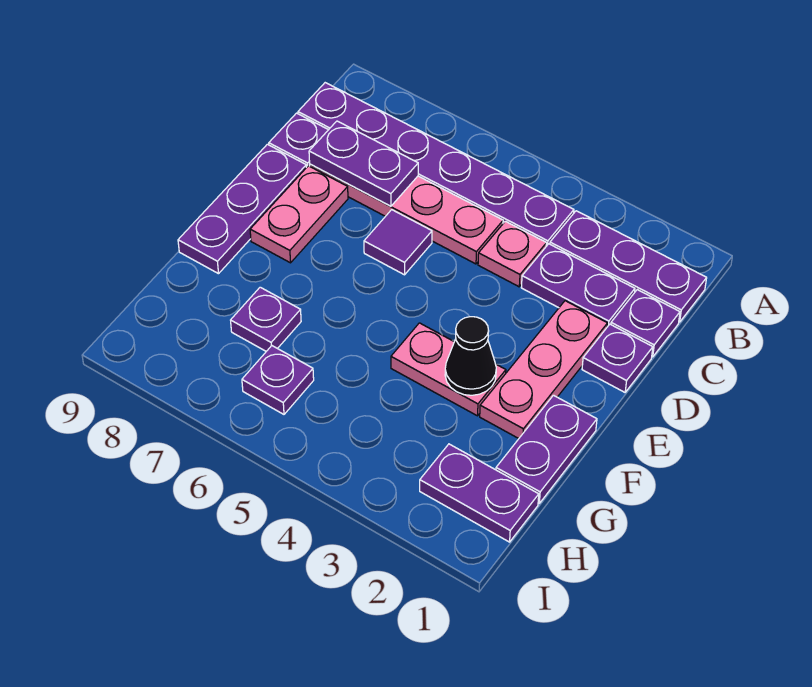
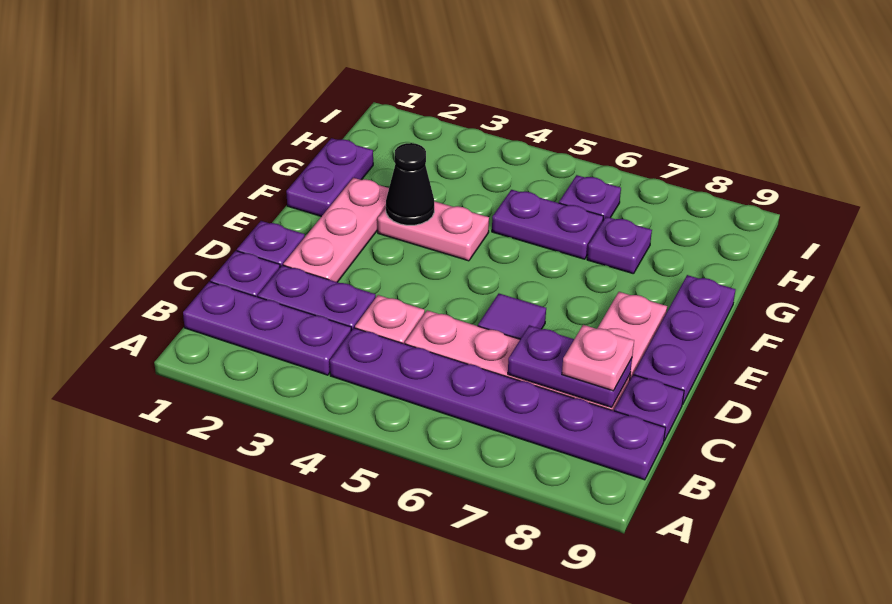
none -> pink 1x1 plate [562,325,634,391]
purple 1x2 plate [420,444,539,542] -> purple 1x2 plate moved to [492,190,603,259]

